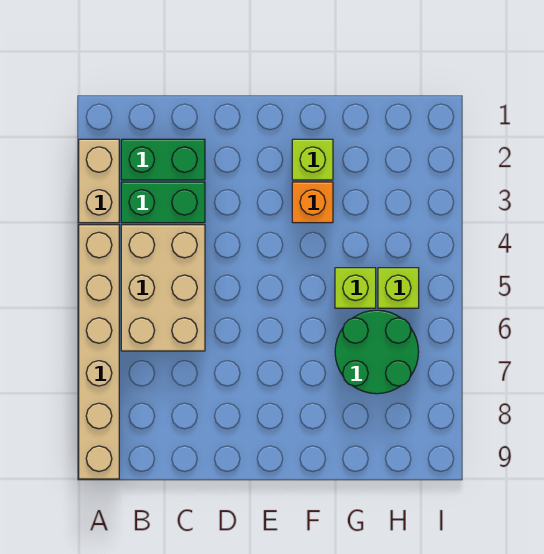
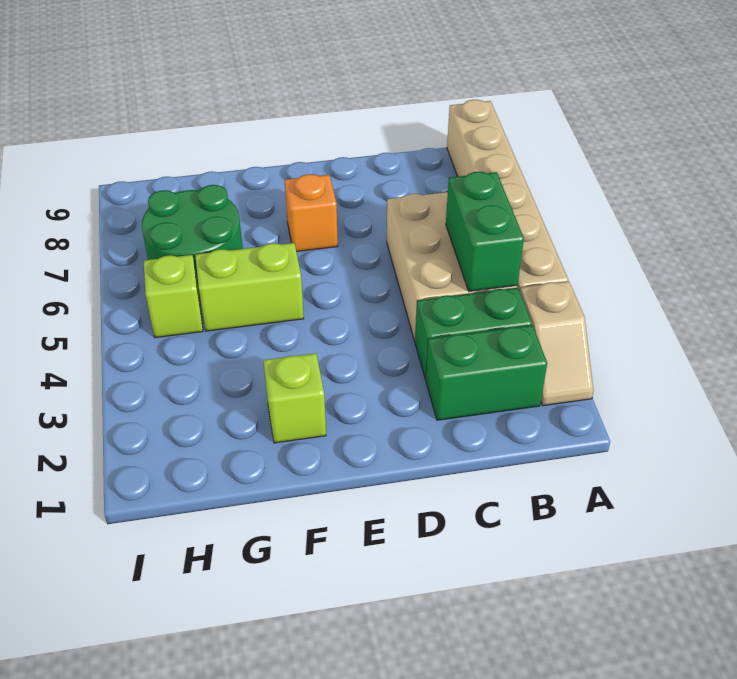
tan 1x2 brick [79,139,119,223] -> tan 1x2 slope [520,281,593,406]
none -> green 1x2 brick [446,172,524,291]
orange 1x1 brick [292,182,333,223] -> orange 1x1 brick moved to [285,174,338,252]
lime 1x1 brick [335,268,376,308] -> lime 1x2 brick [195,243,304,331]

